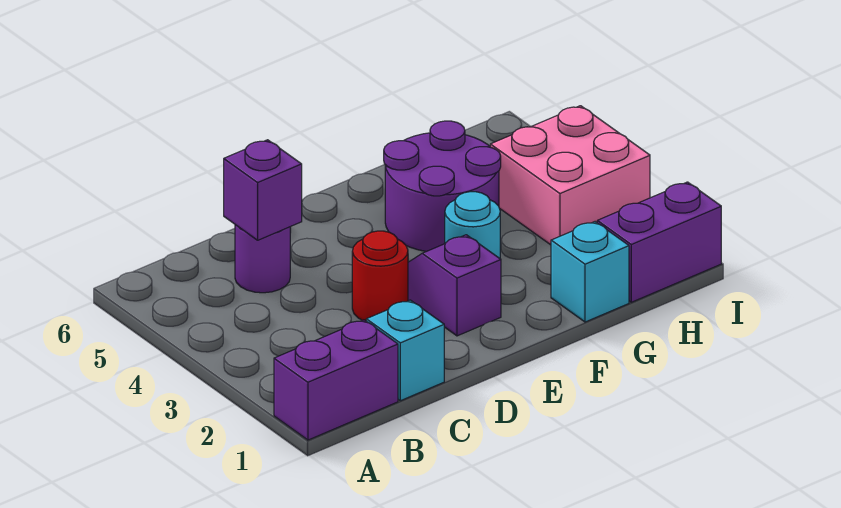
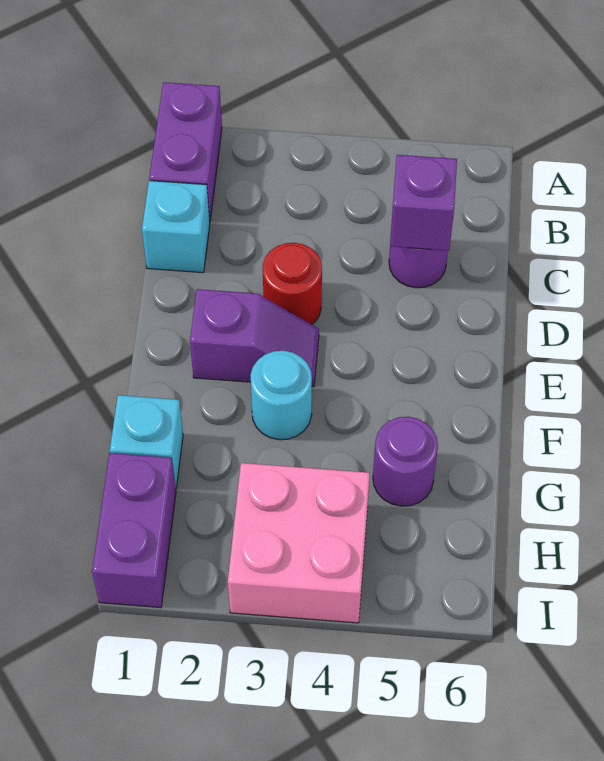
purple 2x2 round brick [384,121,501,252] -> purple 1x1 round brick [373,417,438,506]

